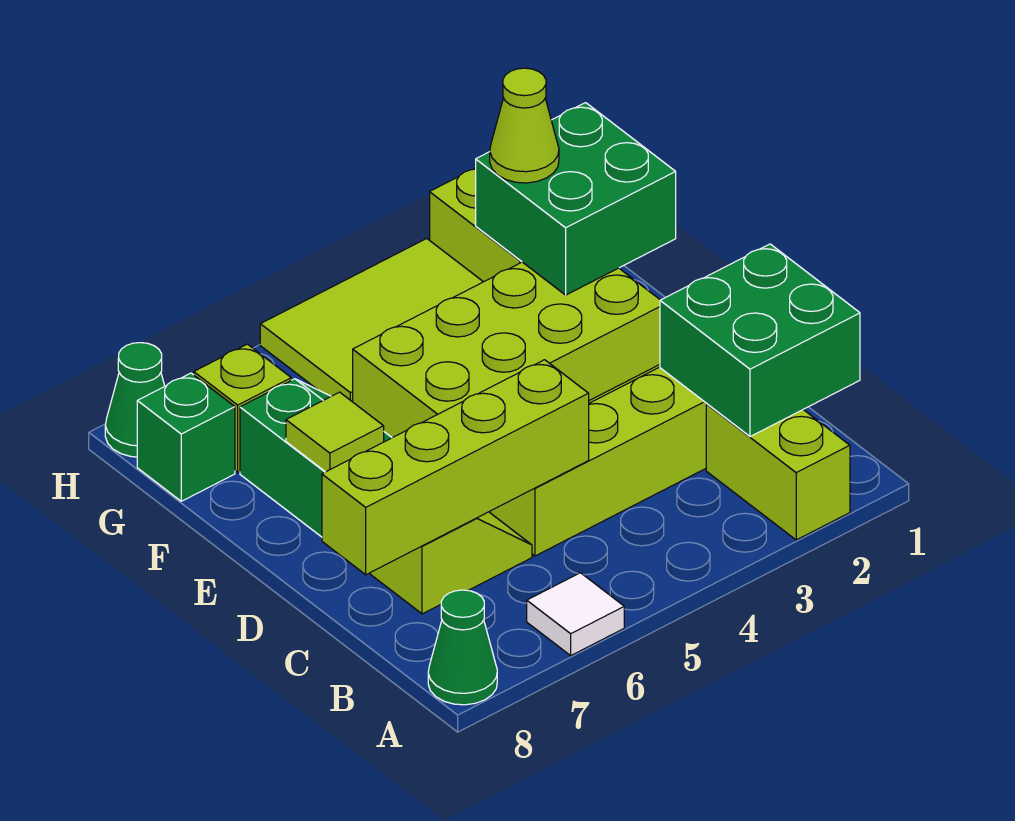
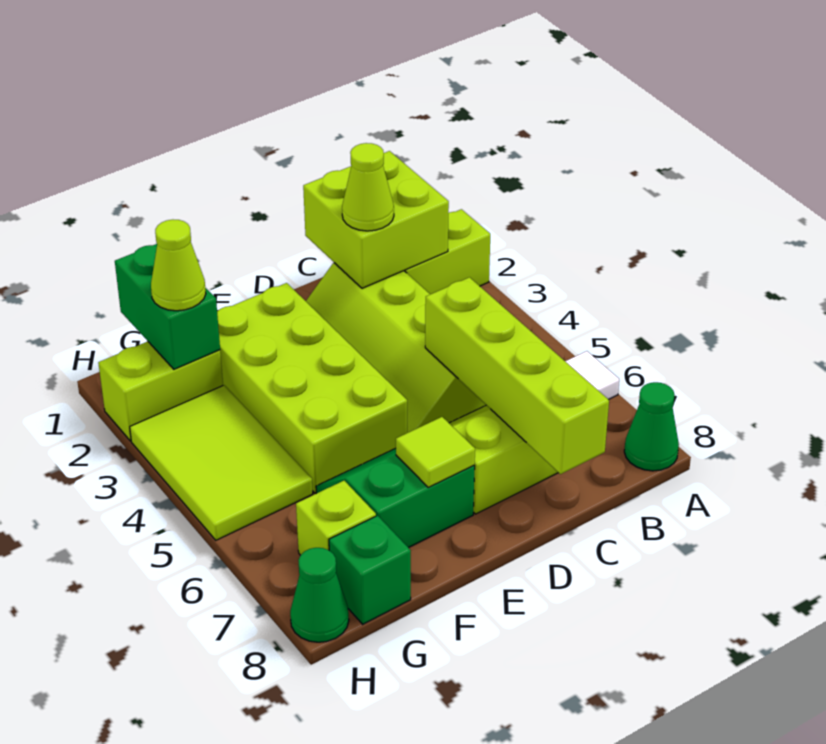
green 2x2 brick [660,244,860,437] -> lime 2x2 brick [303,151,449,288]
none -> lime 1x1 cone [342,143,394,231]
green 2x2 brick [476,103,676,295] -> green 1x2 brick [115,244,220,369]

